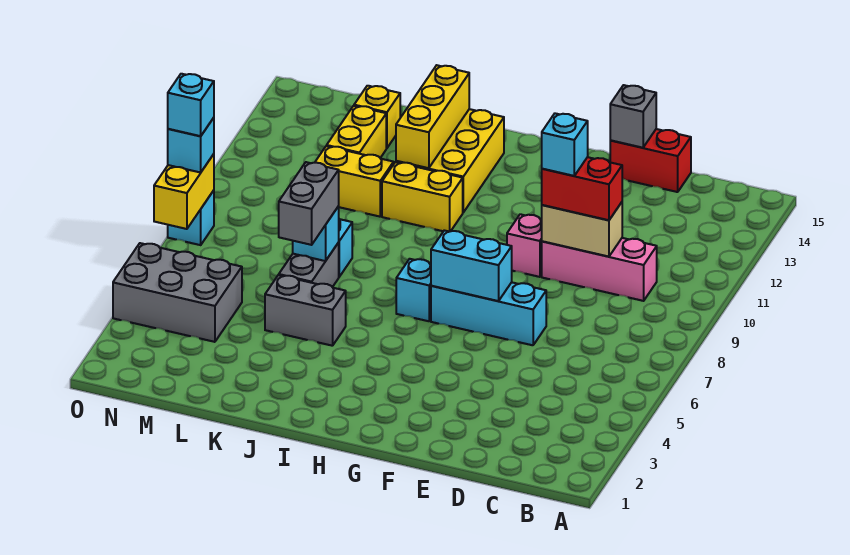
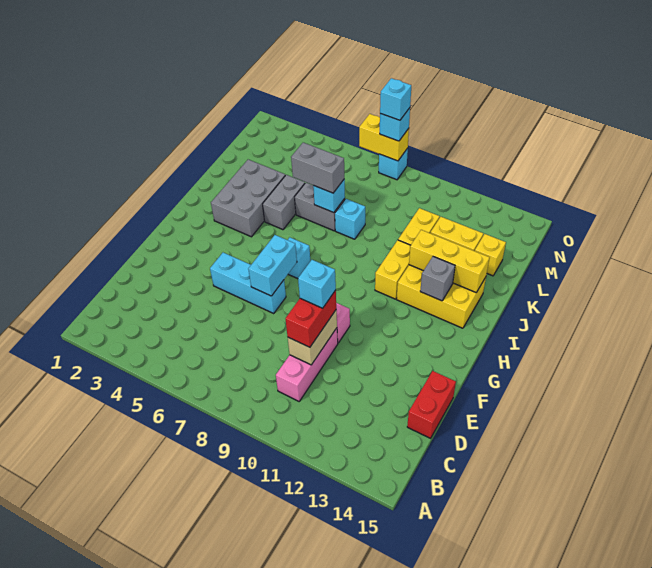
cyan 1x3 brick [431,282,546,345] -> cyan 1x3 brick turned to [210,253,286,313]
grey 1x1 brick [610,85,656,148] -> grey 1x1 brick moved to [420,256,455,301]
grey 2x3 brick [113,243,242,342] -> grey 2x3 brick moved to [211,159,285,237]

